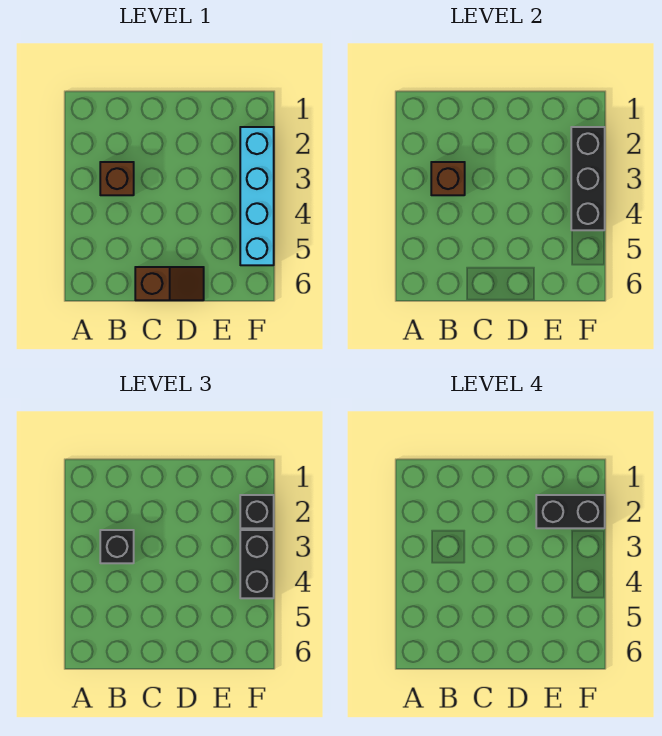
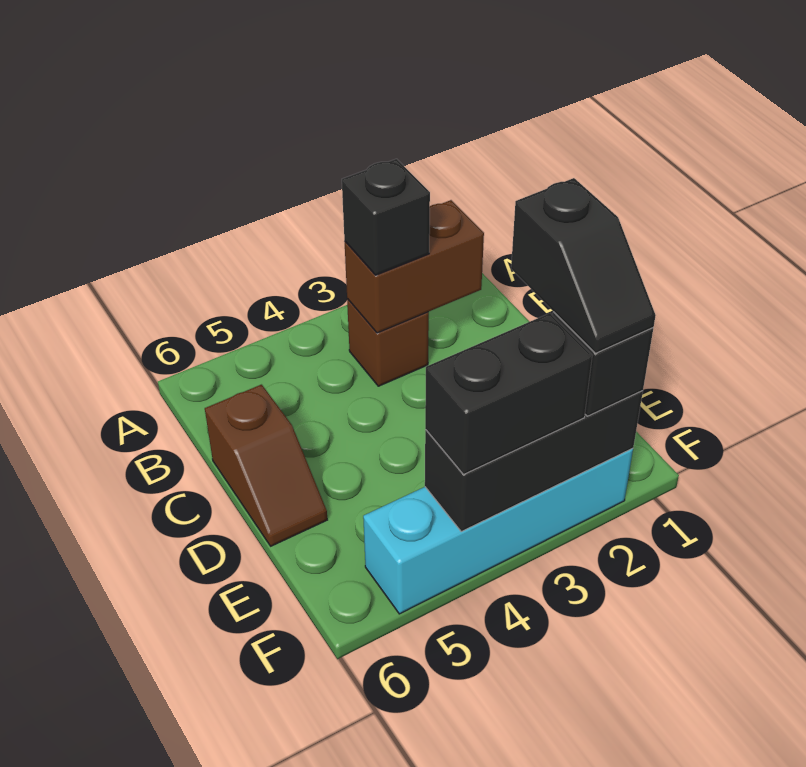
brown 1x1 brick [431,162,465,195] -> brown 1x2 brick [345,200,484,333]
black 1x2 brick [536,495,605,528] -> black 1x2 slope [511,178,656,353]

